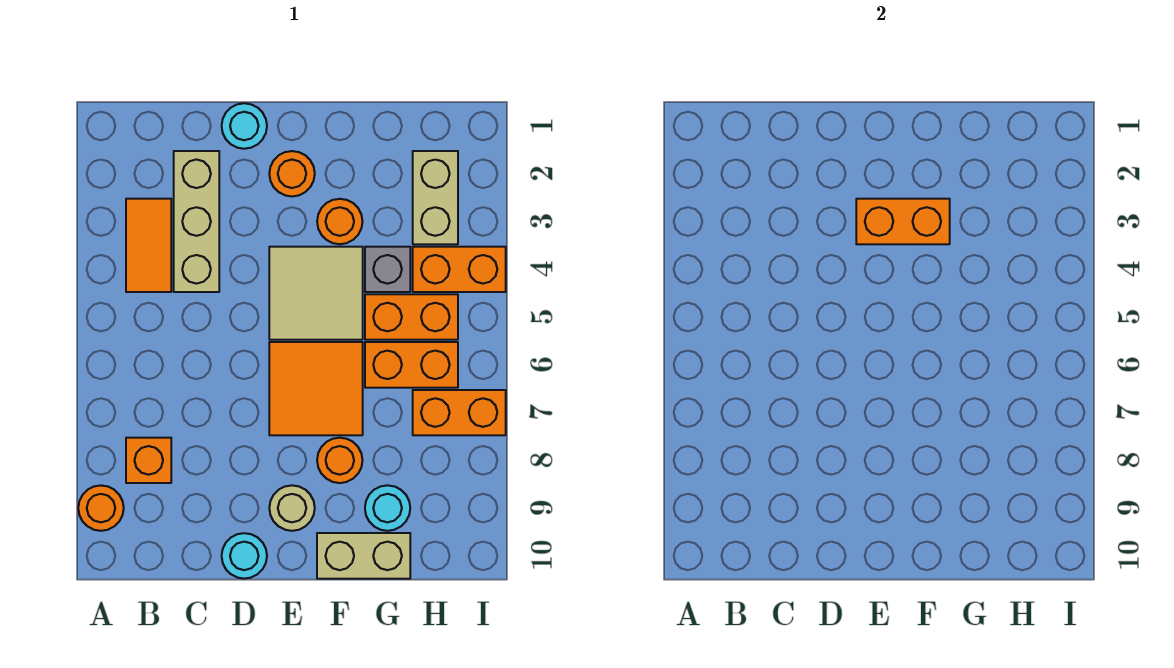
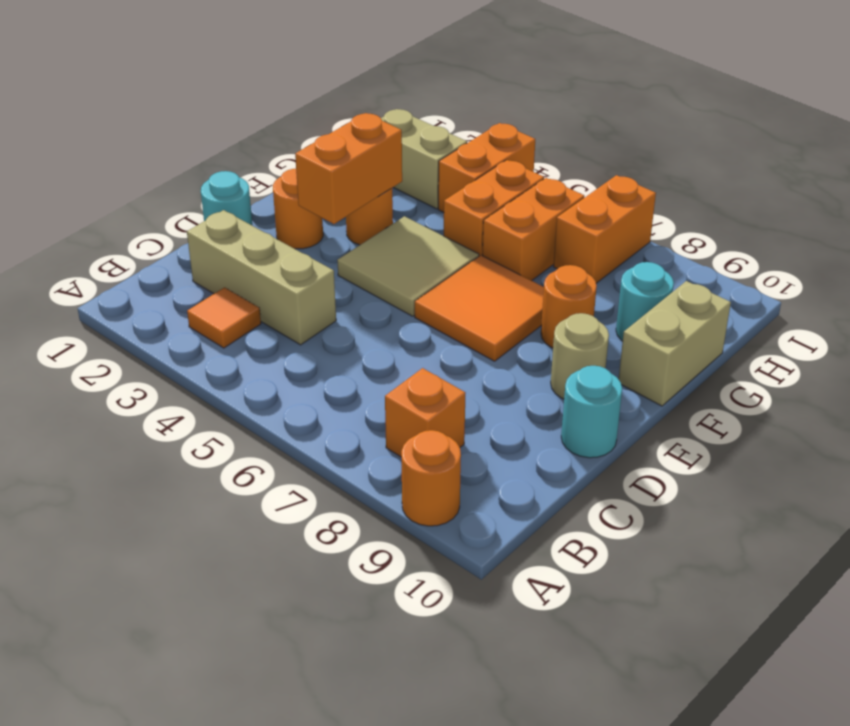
orange 1x2 tile [126,199,171,292] -> orange 1x1 tile [187,287,261,348]
grey 1x1 brick [365,247,410,292] -> none

